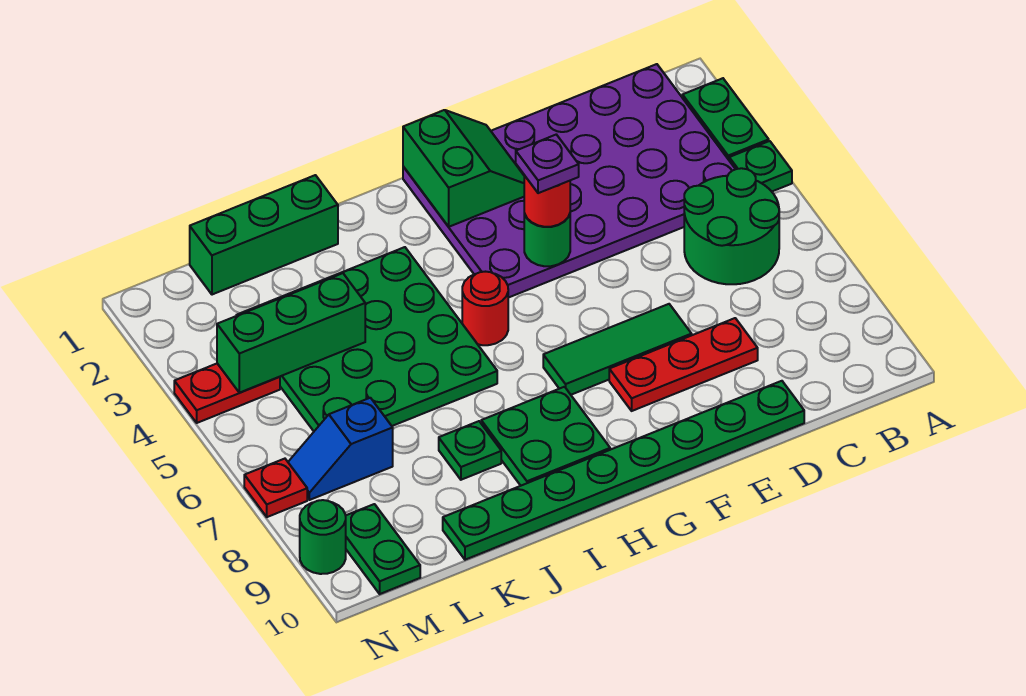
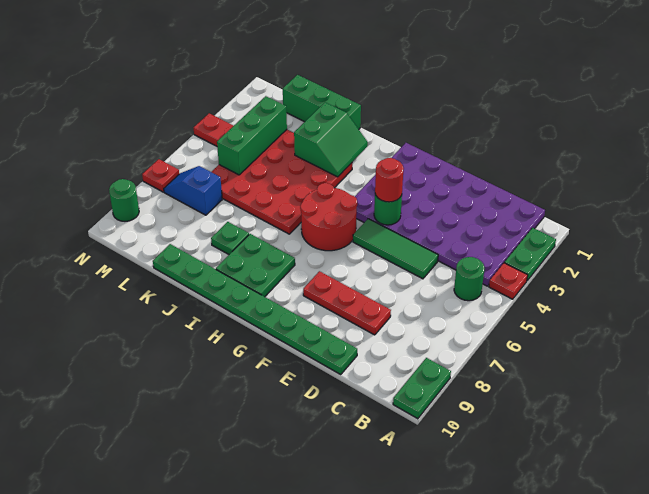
green 1x1 plate [729,141,792,191] -> red 1x1 plate [489,263,528,299]
green 2x2 round brick [684,168,779,284] -> green 1x1 round brick [454,257,485,301]
green 1x3 tile [543,304,692,395] -> green 1x3 tile moved to [353,219,438,279]
green 2x2 slope [403,110,524,227] -> green 2x2 slope moved to [294,102,368,177]
purple 1x1 plate [516,135,579,193] -> none
red 1x1 round brick [462,272,508,345] -> red 2x2 round brick [300,183,357,251]
green 4x4 plate [236,247,497,431] -> red 4x4 plate [212,130,352,234]
green 1x3 brick [217,273,365,393] -> green 1x3 brick turned to [217,96,287,175]
green 1x2 plate [346,504,420,594] -> green 1x2 plate moved to [393,358,451,419]

